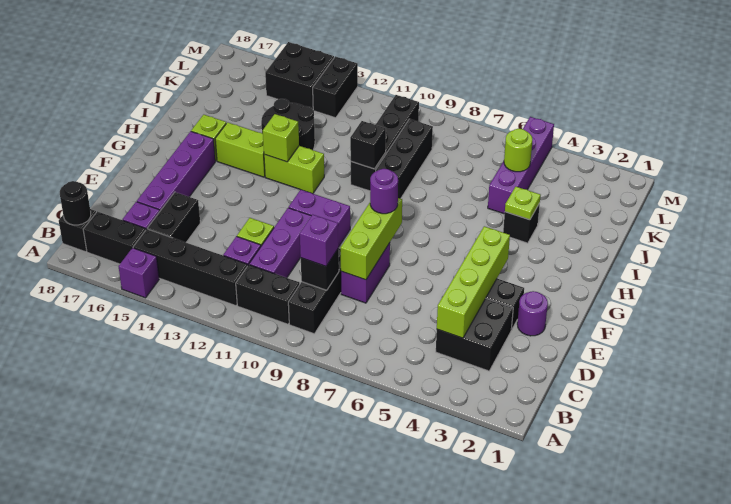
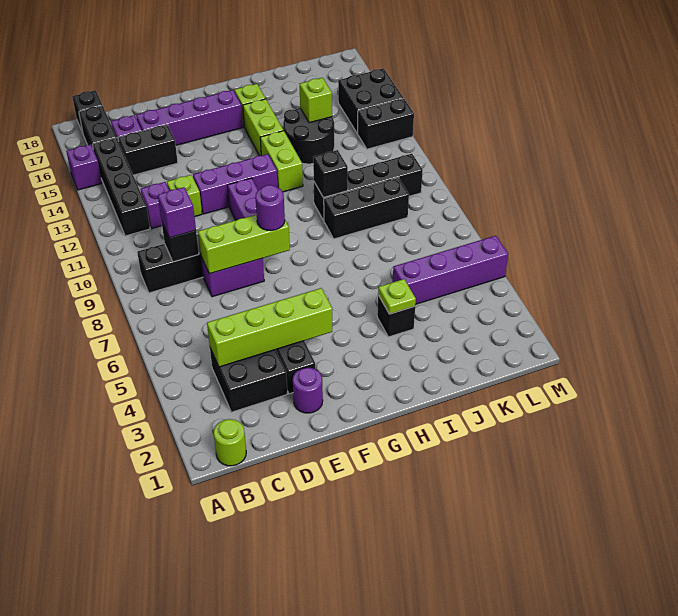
black 1x2 brick [236,265,300,324] -> none
black 1x1 round brick [60,181,91,225] -> none
purple 1x3 brick [249,208,311,278] -> purple 1x3 brick moved to [193,154,278,214]
lime 1x1 brick [263,114,299,162] -> lime 1x1 brick moved to [300,78,332,123]
lime 1x1 round brick [504,129,532,172] -> lime 1x1 round brick moved to [214,419,246,466]

